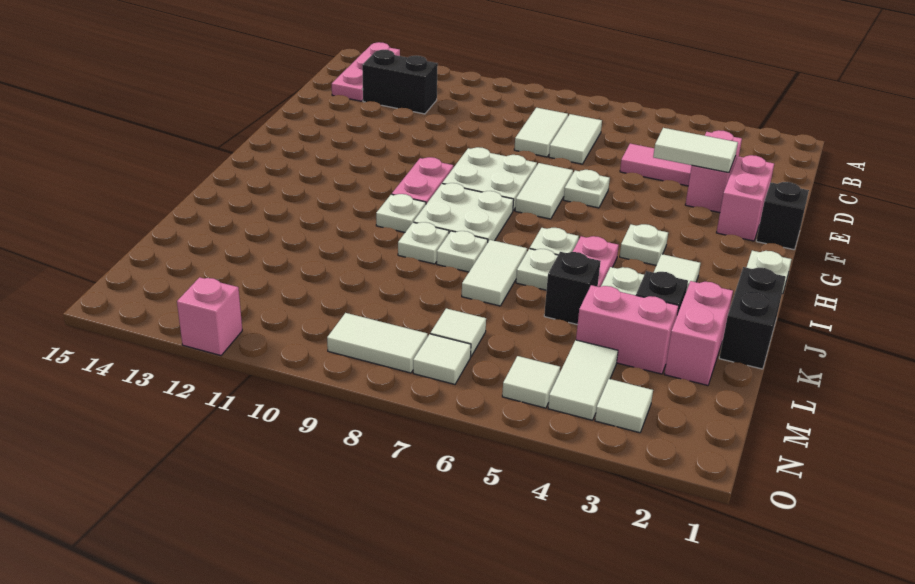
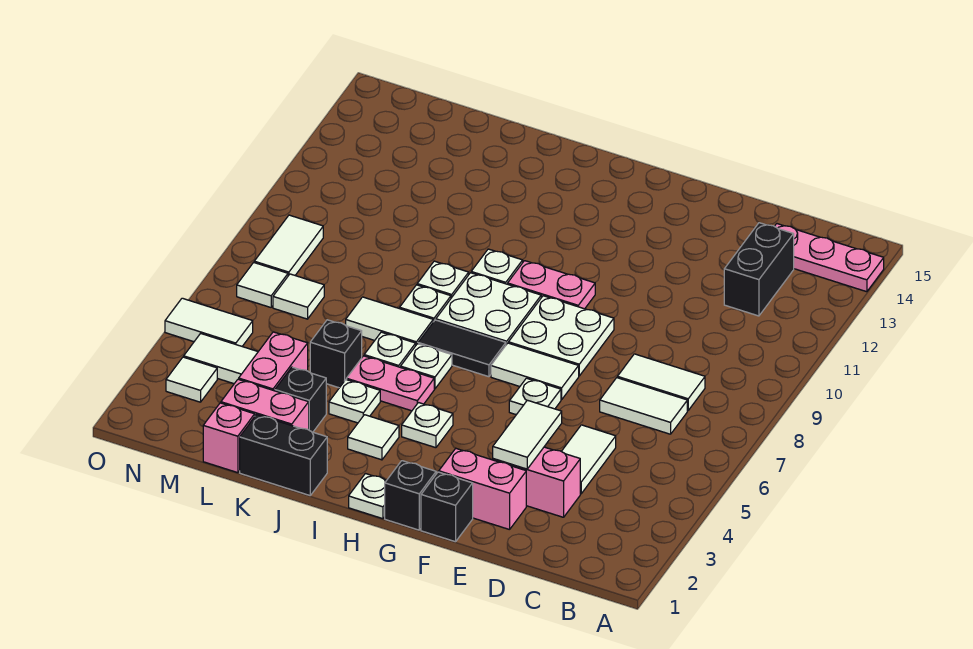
pink 1x2 tile [620,144,692,186] -> white 1x2 tile [562,425,616,494]
none -> black 1x1 brick [385,461,436,530]
none -> black 1x2 tile [418,320,506,377]
white 1x1 tile [502,356,560,408] -> white 1x2 tile [165,298,253,346]
pink 1x1 brick [177,277,242,355] -> pink 1x1 brick moved to [203,403,255,473]

